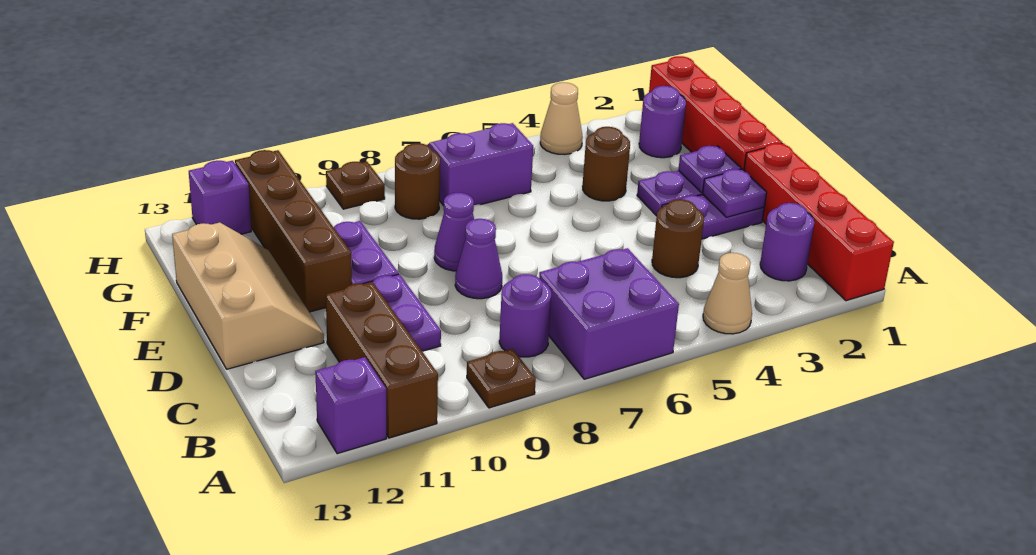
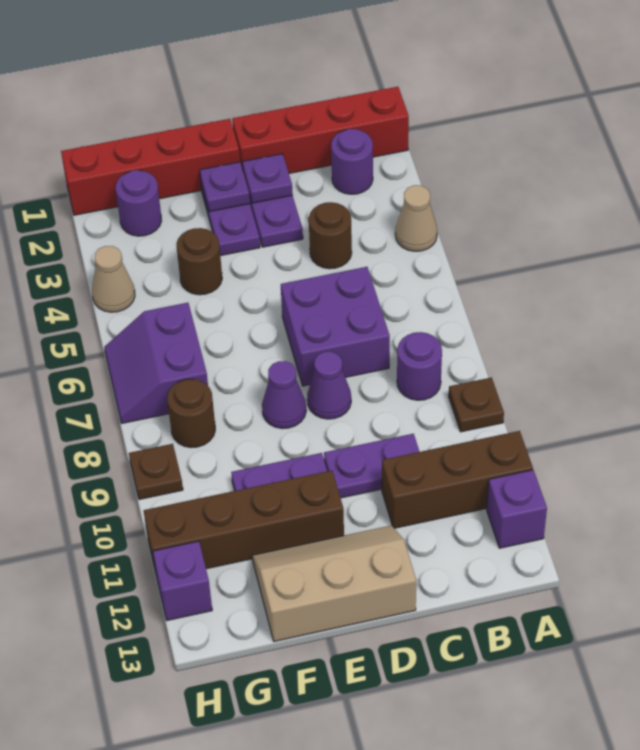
purple 2x2 brick [539,248,679,379] -> purple 2x2 brick moved to [281,267,390,386]

